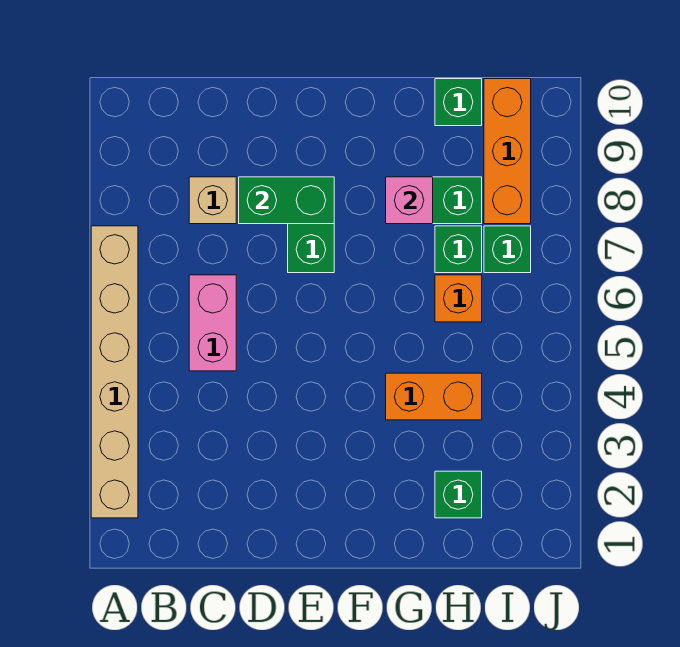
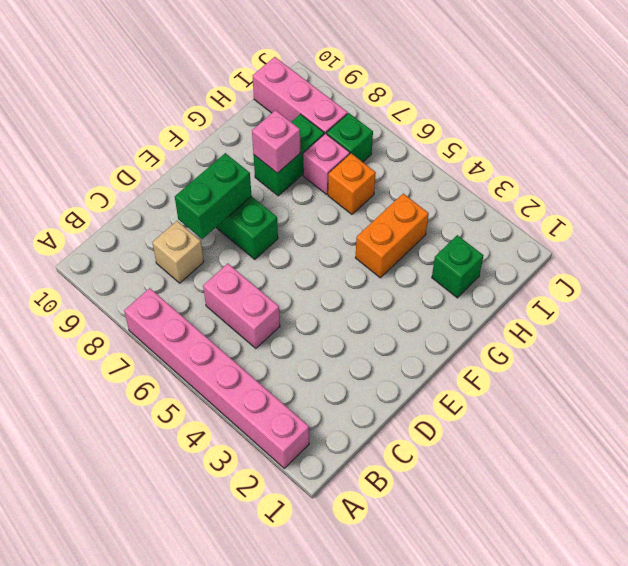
tan 1x6 brick [91,226,138,518] -> pink 1x6 brick [124,288,309,468]
green 1x1 brick [435,226,482,273] -> pink 1x1 brick [303,133,350,194]
green 1x1 brick [435,79,482,126] -> none
orange 1x3 brick [484,79,531,224] -> pink 1x3 brick [253,57,348,134]

